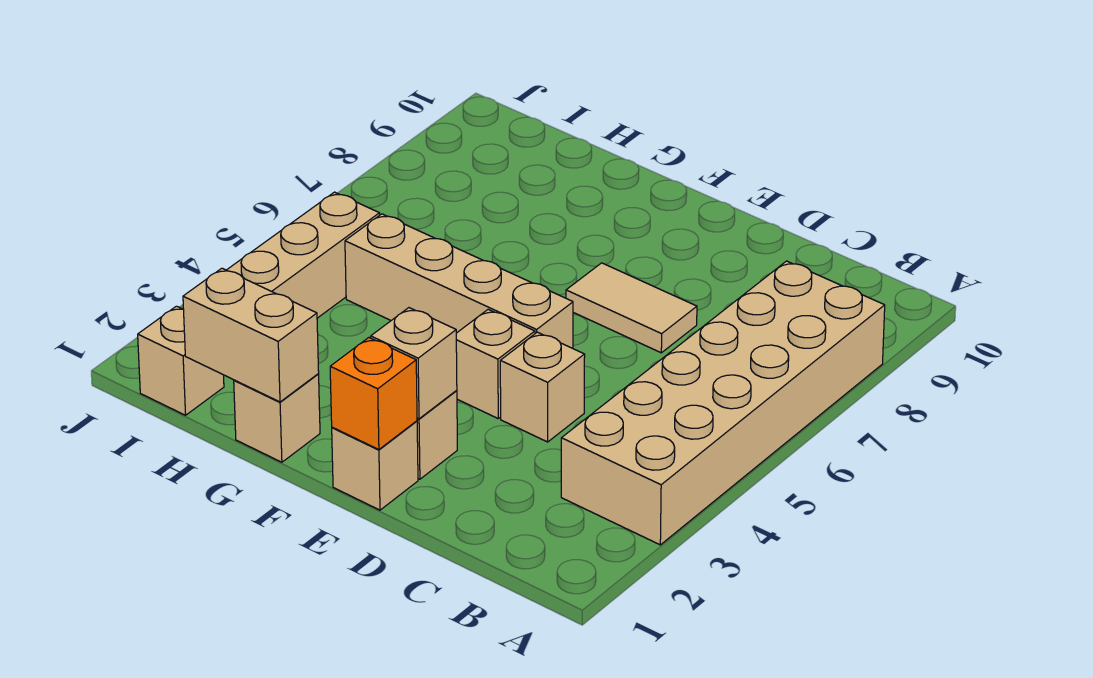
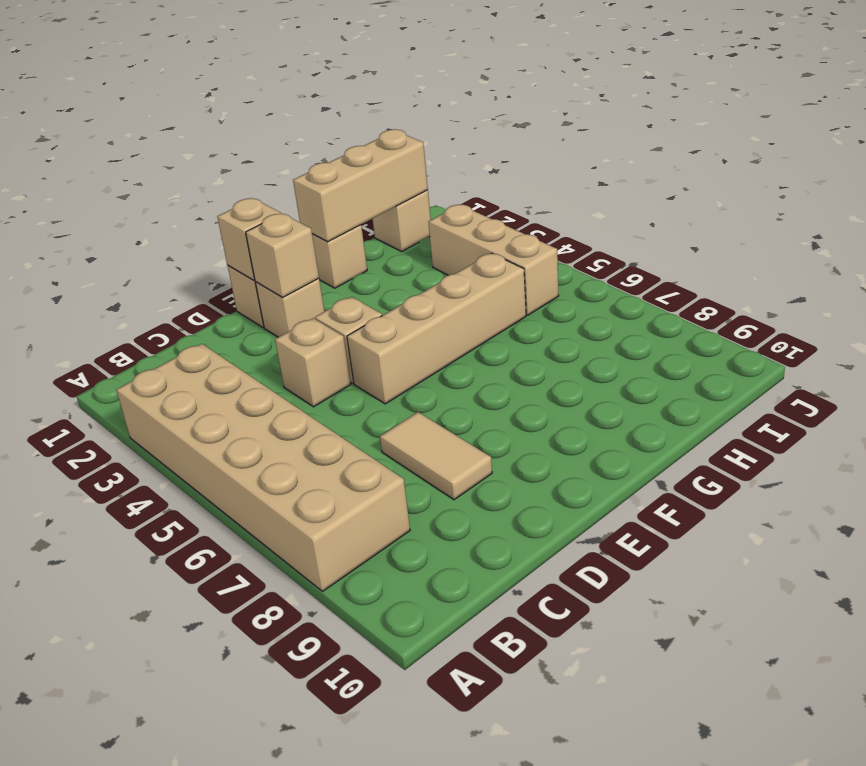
tan 1x2 tile [566,263,697,353] -> tan 1x2 tile turned to [380,412,492,500]
orange 1x1 brick [330,338,417,450] -> tan 1x1 brick [217,198,281,280]
tan 1x2 brick [183,268,319,402] -> tan 1x3 brick [293,129,428,242]

